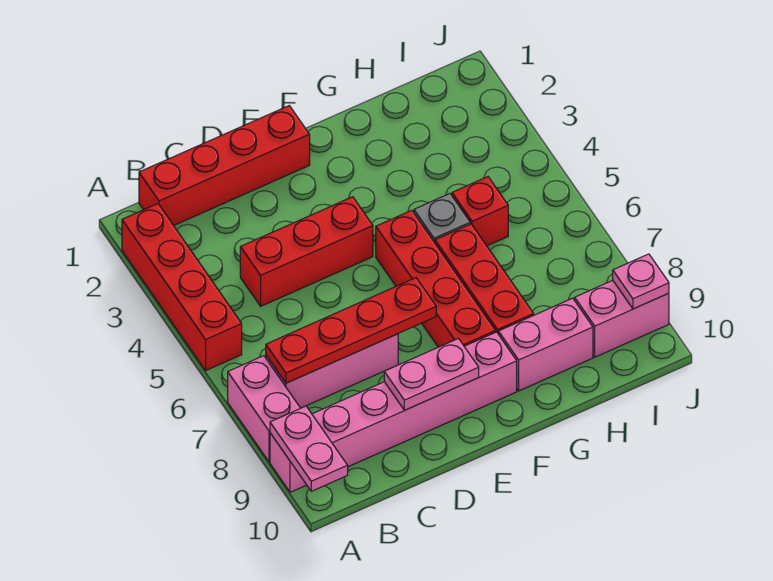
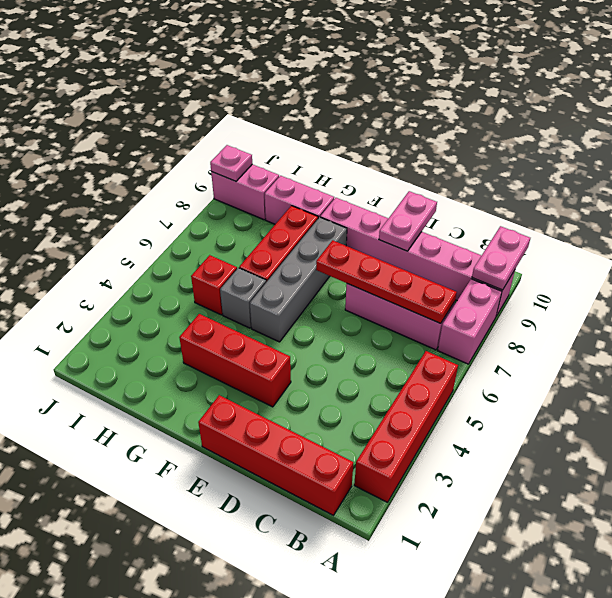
red 1x3 brick [240,197,373,306] -> red 1x3 brick moved to [179,314,291,407]
pink 1x2 plate [384,339,479,410] -> pink 1x2 plate turned to [379,191,437,251]
red 1x4 brick [376,210,496,347] -> grey 1x4 brick [250,217,347,342]

